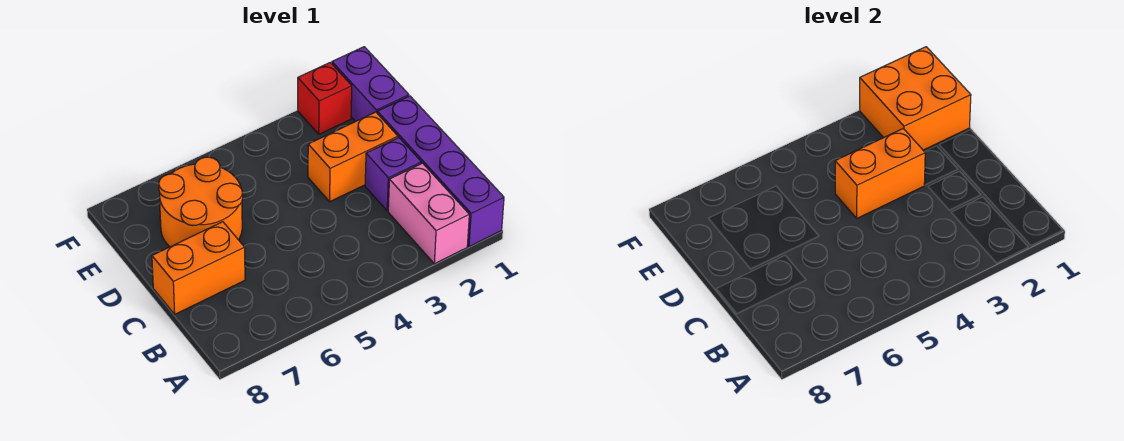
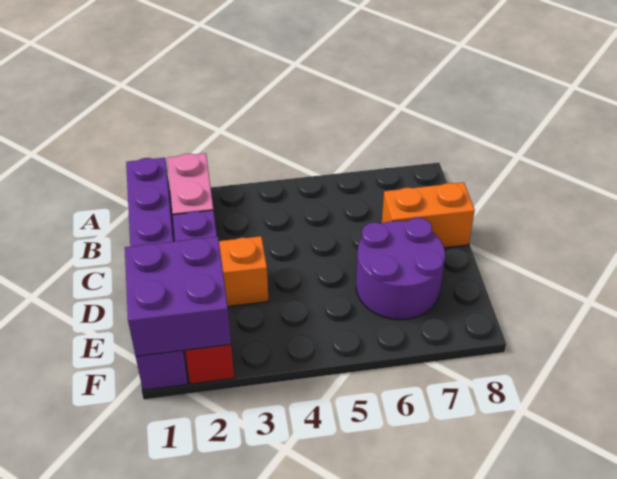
orange 1x2 brick [835,129,925,218] -> none
orange 2x2 round brick [159,157,243,247] -> purple 2x2 round brick [356,218,445,320]
orange 2x2 brick [860,47,971,150] -> purple 2x2 brick [125,237,231,356]

